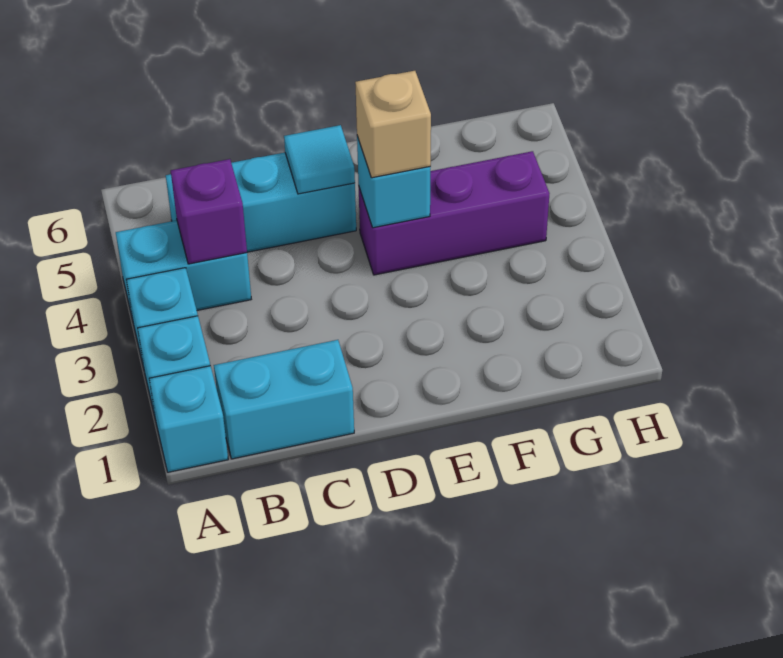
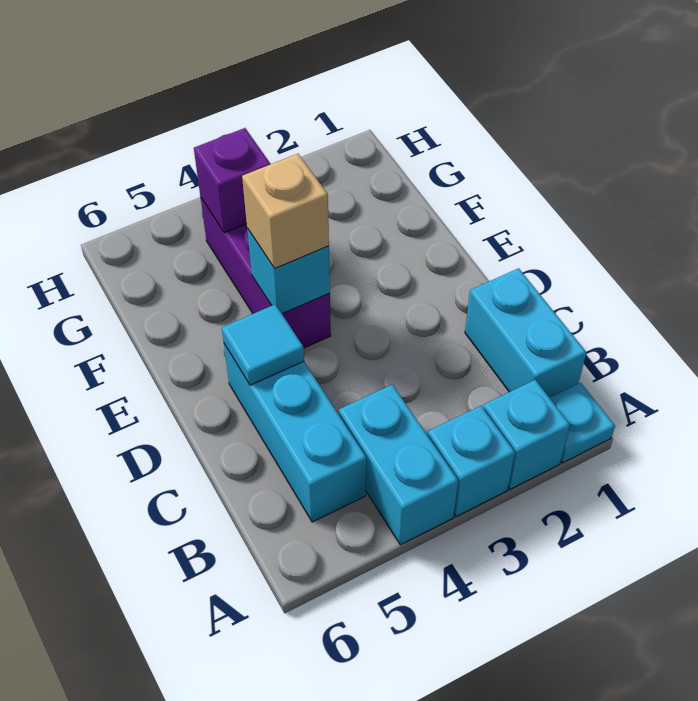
cyan 1x1 brick [149,366,228,472] -> cyan 1x1 plate [550,383,615,463]
purple 1x1 brick [171,159,247,264] -> purple 1x1 brick moved to [194,128,270,233]

